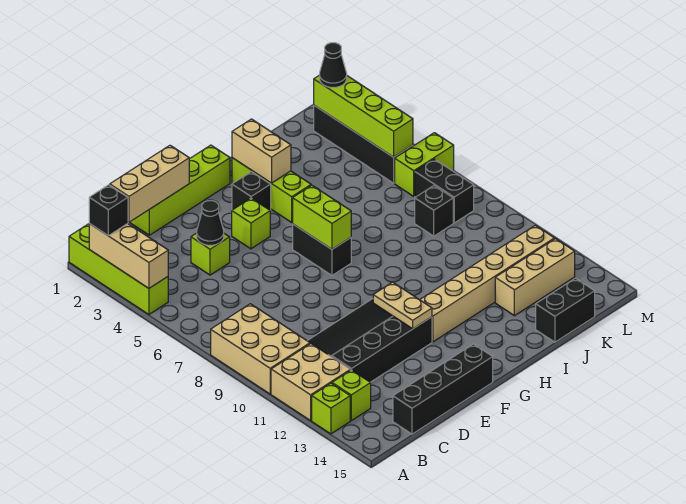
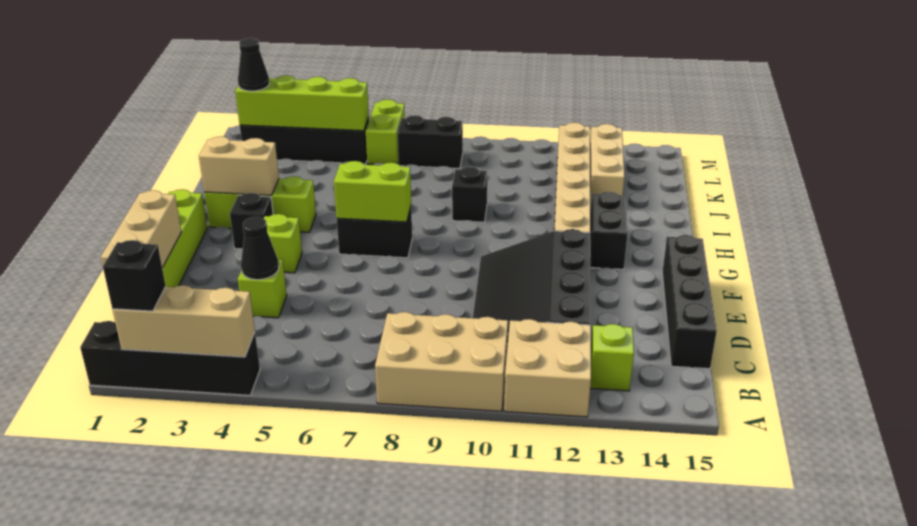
lime 1x4 brick [69,224,168,314] -> black 1x4 brick [80,321,260,395]
lime 1x1 brick [312,383,350,434] -> none
tan 1x2 plate [373,282,432,329] -> none
black 1x2 brick [536,278,595,342] -> black 1x2 brick moved to [590,192,628,269]
black 1x1 brick [415,186,453,236] -> black 1x1 brick moved to [452,167,488,222]

